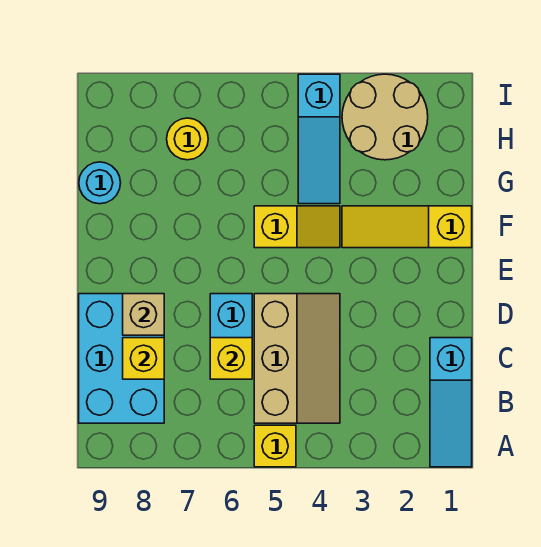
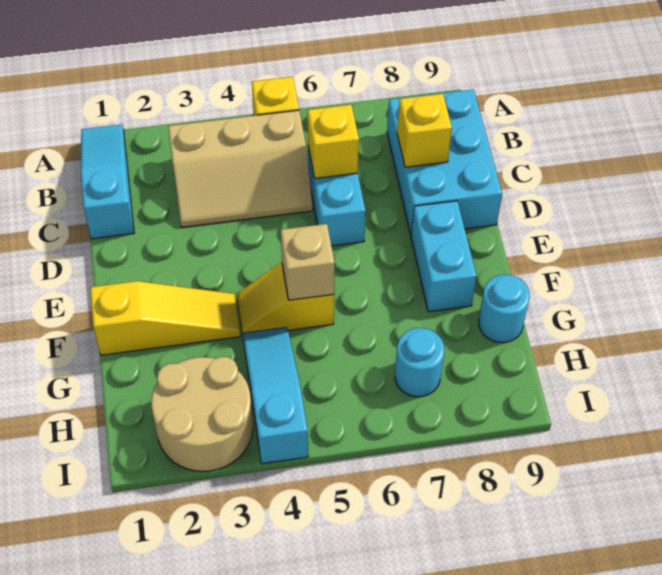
tan 2x3 slope [254,294,340,423] -> tan 2x3 slope turned to [168,110,313,227]
tan 1x1 brick [123,294,164,335] -> tan 1x1 brick moved to [281,224,335,300]
none -> cyan 1x2 brick [411,201,477,312]
yellow 1x1 round brick [167,118,208,160] -> cyan 1x1 round brick [395,328,444,397]

